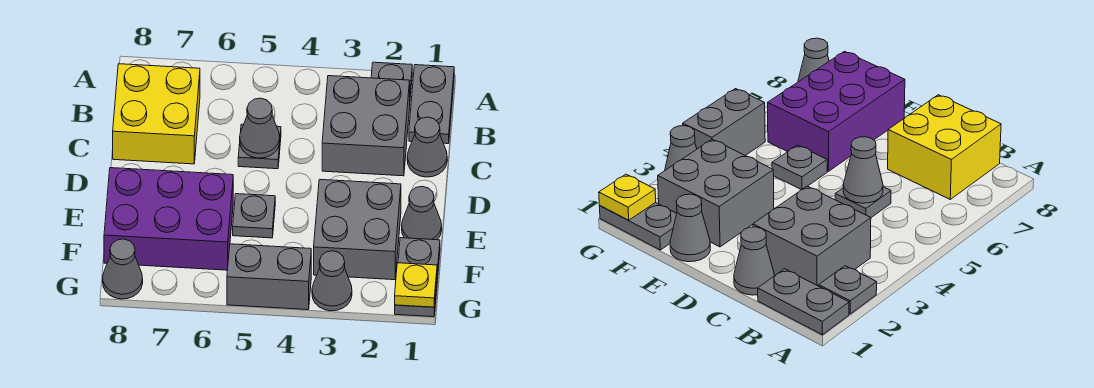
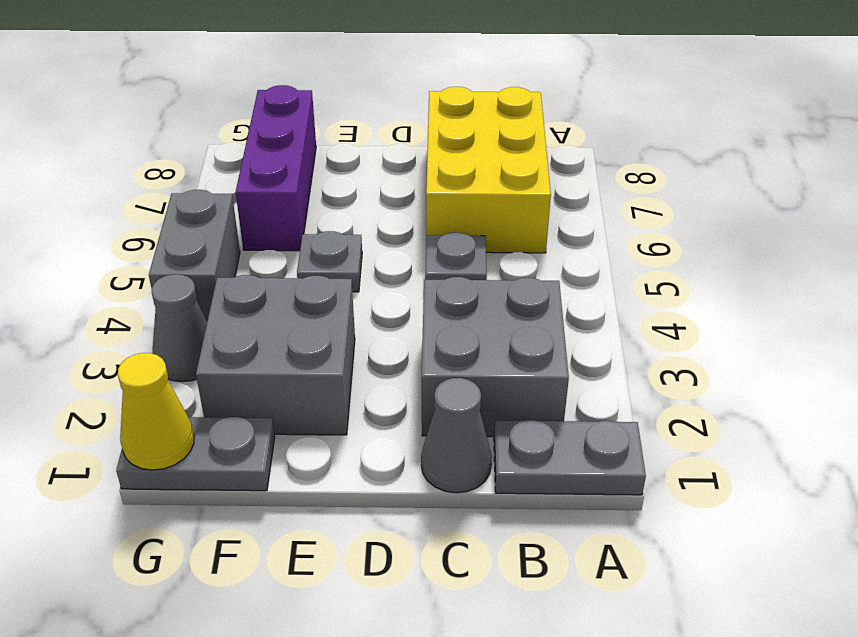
grey 1x1 plate [371,62,412,97] -> none
yellow 2x2 brick [113,64,200,164] -> yellow 2x3 brick [426,87,551,253]
grey 1x1 cone [240,98,280,158] -> none
grey 1x1 cone [402,186,442,240] -> none
purple 2x3 brick [104,168,233,270] -> purple 1x3 brick [236,85,316,251]
yellow 1x1 plate [395,263,437,307] -> yellow 1x1 cone [118,353,194,470]
grey 1x1 cone [103,239,143,299] -> none

